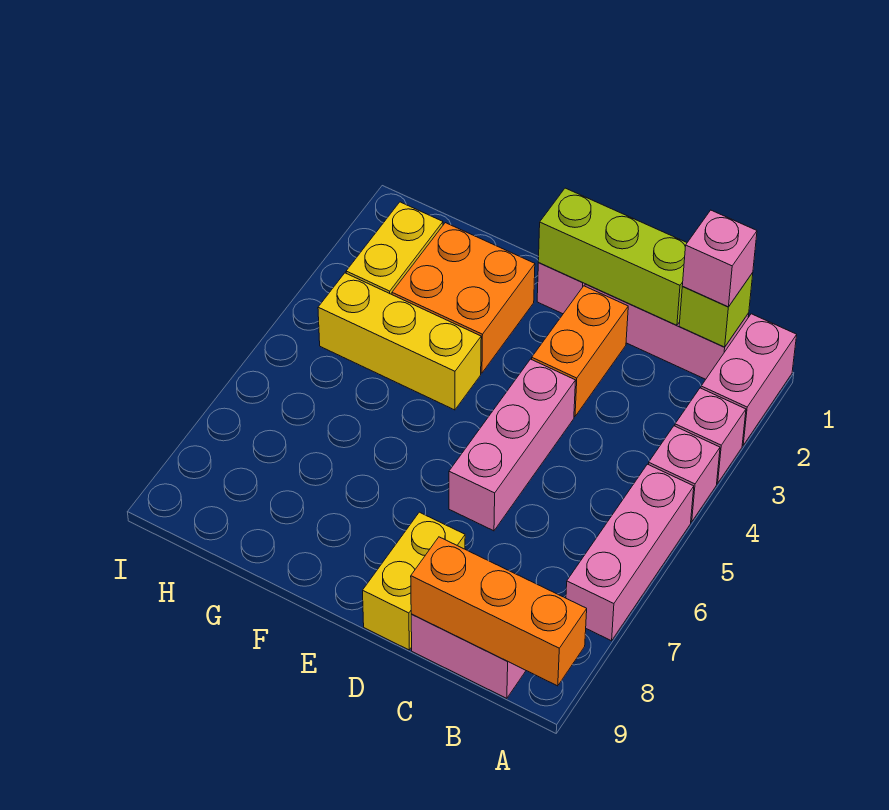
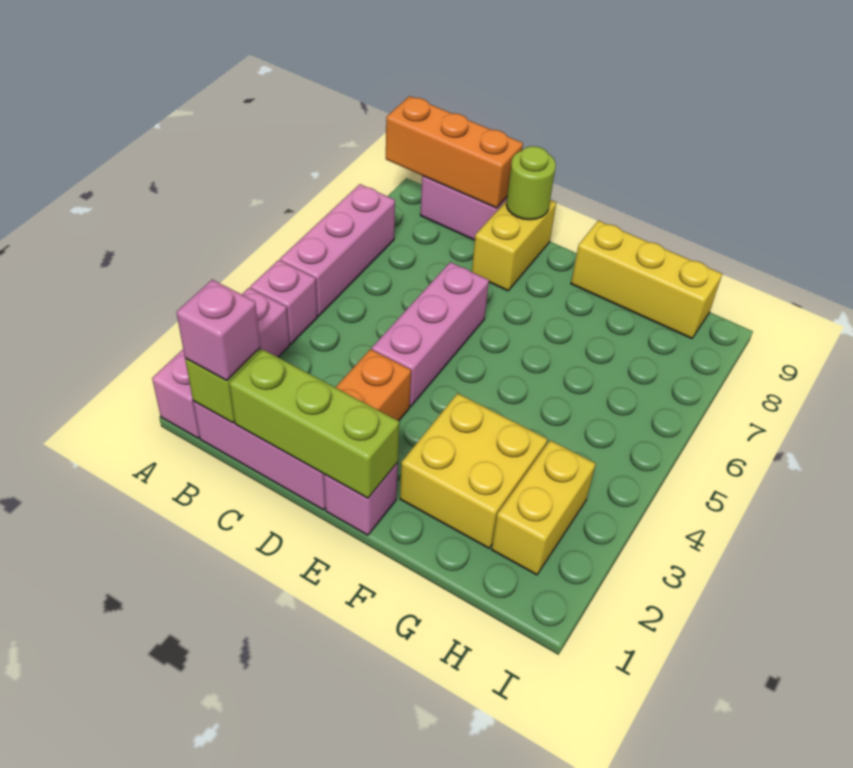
none -> lime 1x1 round brick [506,146,556,220]
orange 2x2 brick [392,223,535,373] -> yellow 2x2 brick [400,393,548,548]
yellow 1x3 brick [318,273,481,410] -> yellow 1x3 brick moved to [571,221,722,339]

